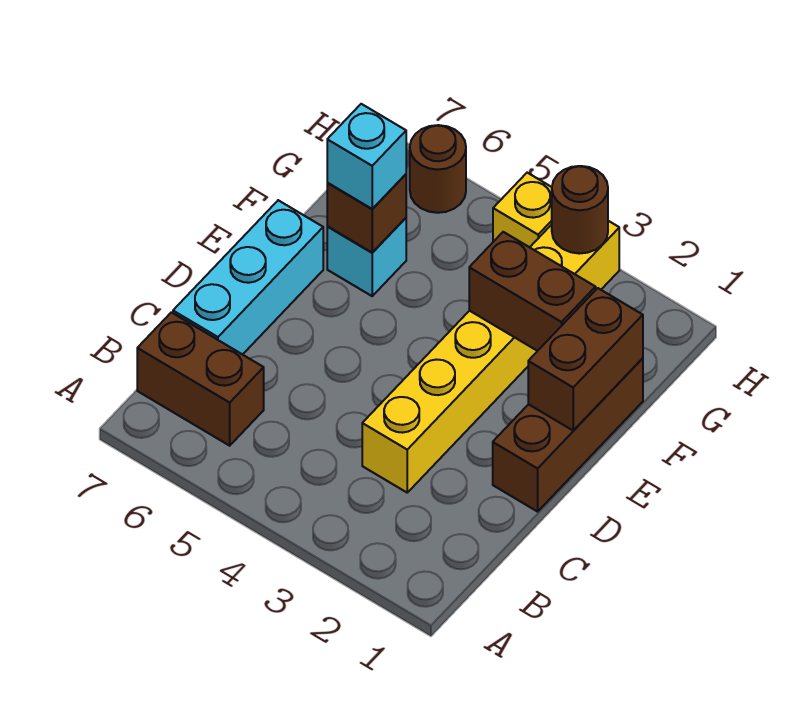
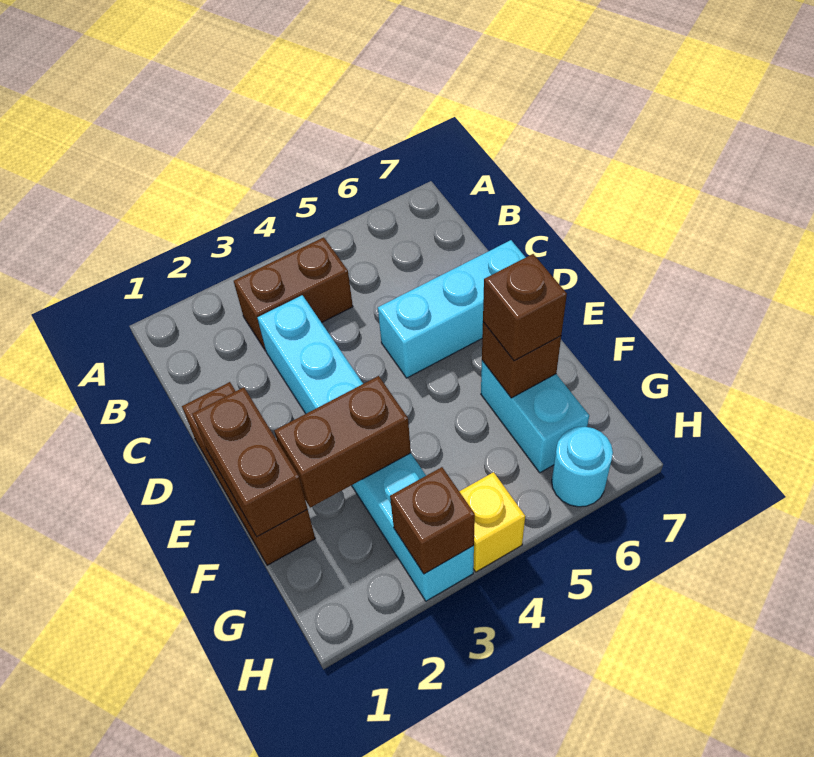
brown 1x2 brick [137,312,264,446] -> brown 1x2 brick moved to [234,237,353,351]
yellow 1x6 brick [362,221,619,492] -> cyan 1x6 brick [257,295,474,601]
cyan 1x3 brick [173,200,323,355] -> cyan 1x3 brick turned to [378,240,526,378]
cyan 1x1 brick [327,218,406,296] -> cyan 1x2 brick [481,361,589,473]
cyan 1x1 brick [327,104,406,209] -> brown 1x1 brick [483,254,567,361]
brown 1x1 round brick [552,166,608,254] -> brown 1x1 brick [390,467,475,574]
brown 1x1 round brick [410,125,466,213] -> cyan 1x1 round brick [552,427,613,507]

